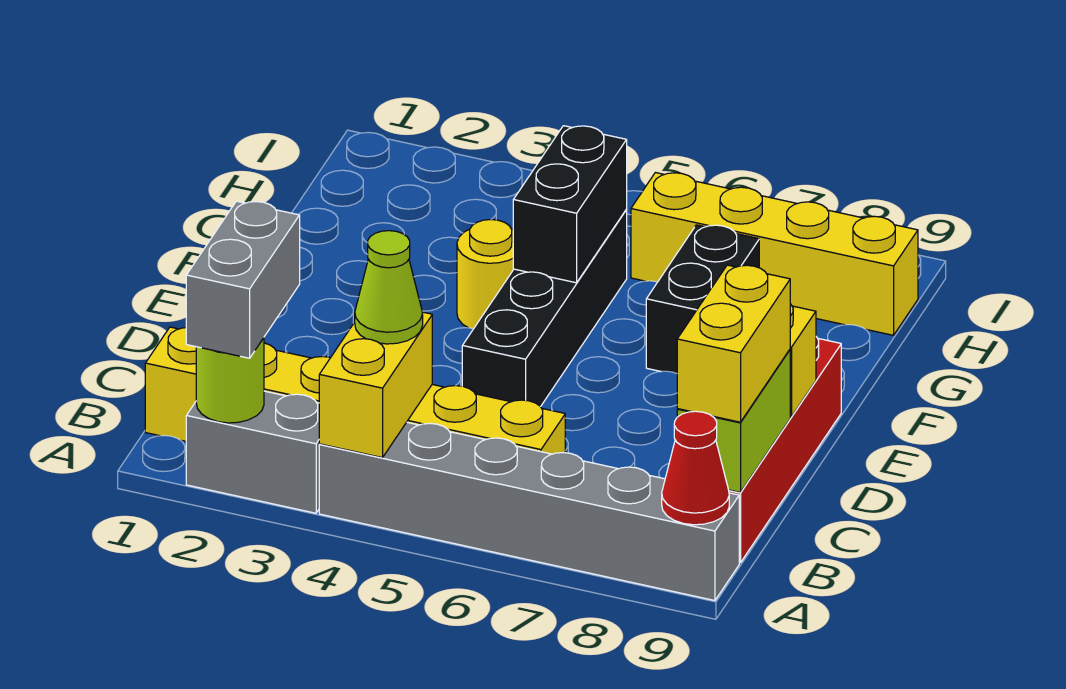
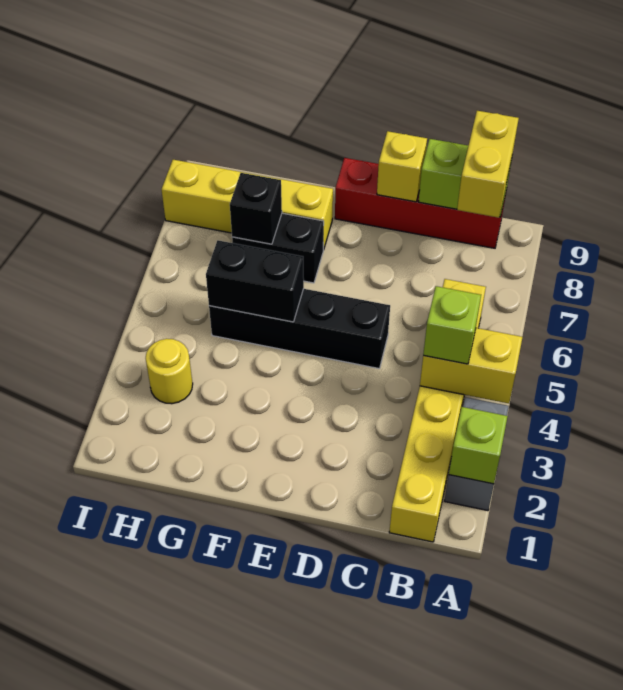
lime 1x1 round brick [196,338,264,423] -> lime 1x1 brick [449,407,508,484]
grey 1x2 brick [186,201,300,358] -> none
grey 1x6 brick [319,422,739,601] -> none
red 1x1 cone [662,411,729,525] -> none
lime 1x1 cone [355,231,423,344] -> lime 1x1 brick [423,286,481,364]
yellow 1x2 brick [677,265,790,422] -> yellow 1x2 brick turned to [457,111,519,218]
yellow 1x1 round brick [457,220,514,329] -> yellow 1x1 round brick moved to [146,339,193,404]
none -> black 1x1 brick [230,173,282,244]
yellow 1x4 brick [631,173,918,335] -> yellow 1x4 brick turned to [161,160,333,250]

